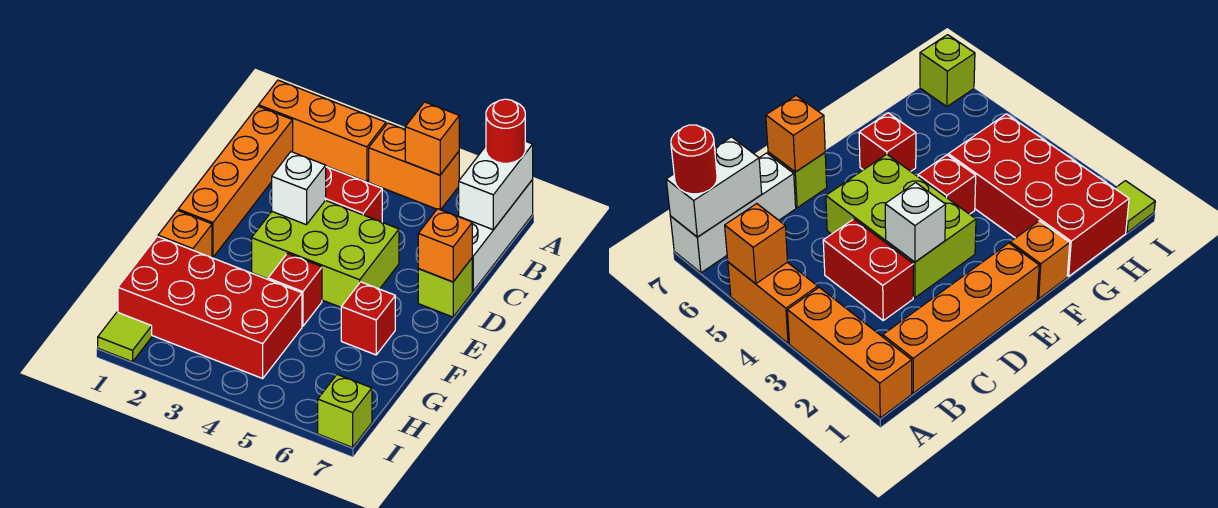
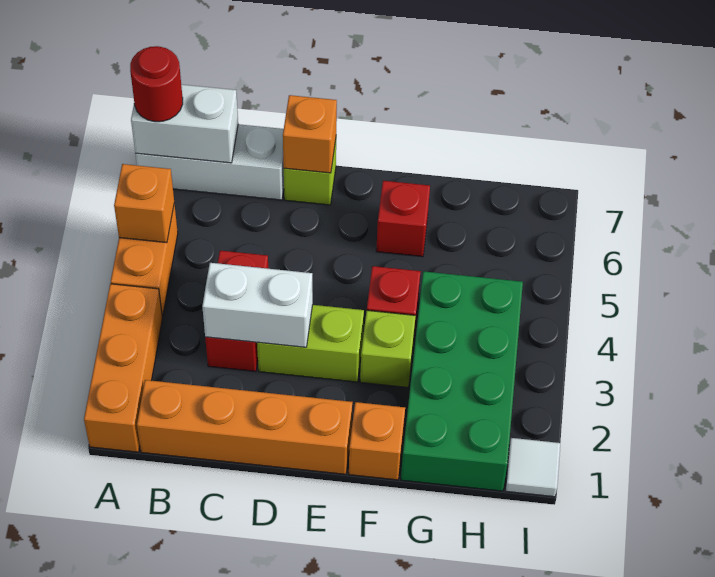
lime 2x3 brick [252,200,399,307] -> lime 1x2 brick [257,305,364,382]
white 1x1 brick [272,152,326,225] -> white 1x2 brick [202,263,313,347]
red 2x4 brick [118,237,302,378] -> green 2x4 brick [401,271,523,491]
lime 1x1 tile [98,312,152,362] -> white 1x1 tile [506,438,560,497]
lime 1x1 brick [318,374,372,447] -> lime 1x1 brick moved to [360,310,416,387]

